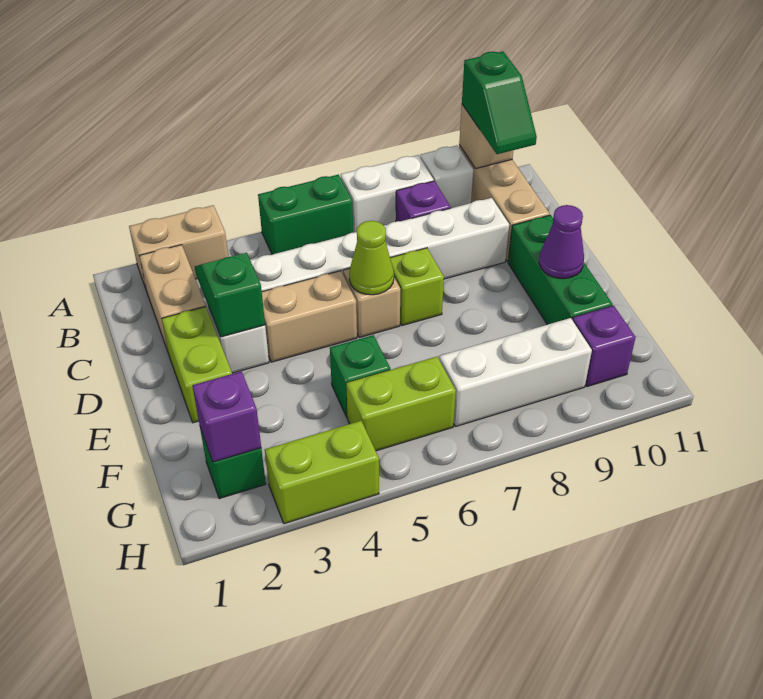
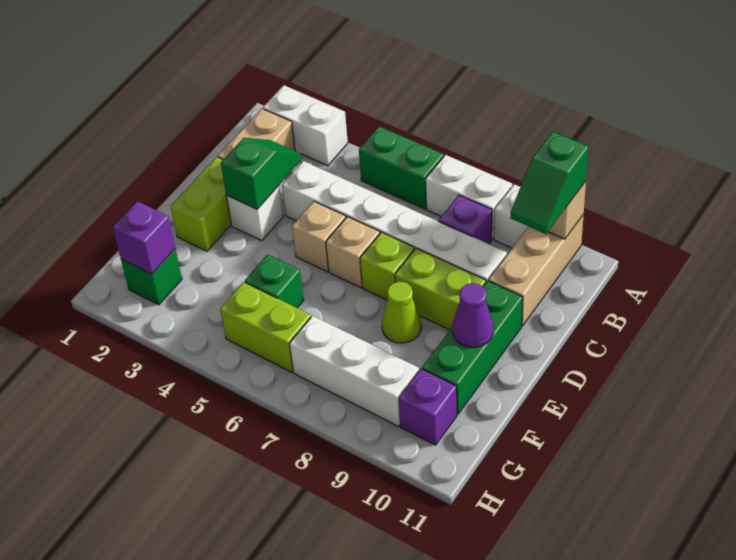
tan 1x2 brick [129,205,228,291] -> white 1x2 brick [263,85,348,166]
tan 1x2 brick [262,271,357,362] -> tan 1x1 brick [292,201,346,272]
lime 1x1 cone [349,221,394,295] -> lime 1x1 cone moved to [382,281,421,343]
lime 1x2 brick [265,421,379,524] -> lime 1x2 brick moved to [395,248,486,330]

